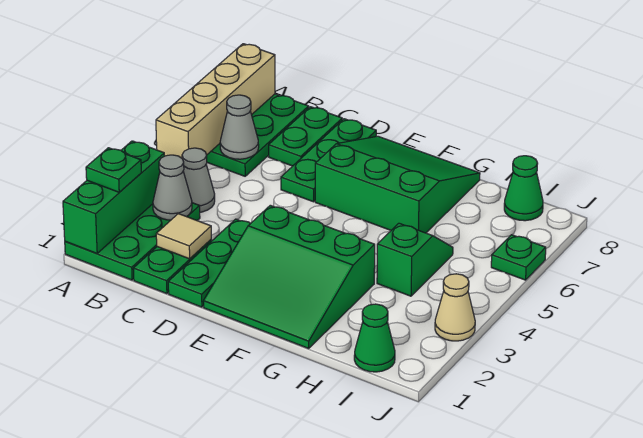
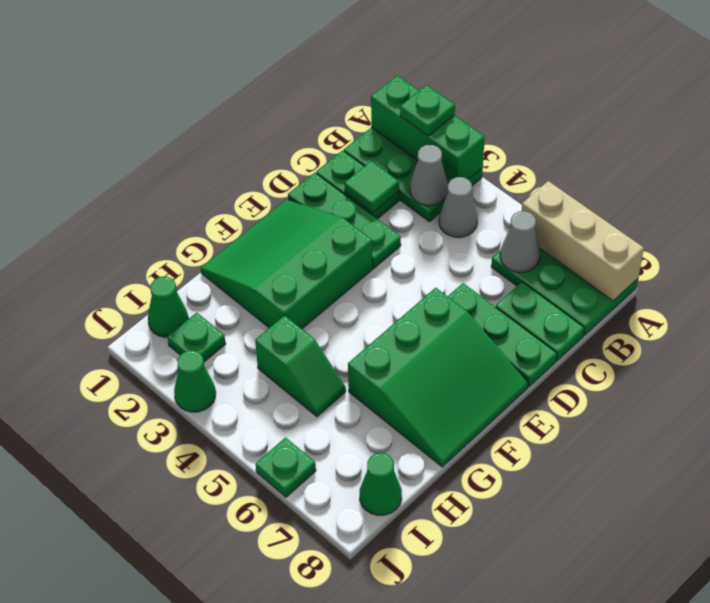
tan 1x4 brick [156,44,275,158] -> tan 1x3 brick [522,181,644,301]
tan 1x1 tile [156,214,211,259] -> green 1x1 tile [345,161,399,213]
none -> green 1x1 plate [167,313,225,362]
tan 1x1 cone [435,274,475,341] -> green 1x1 cone [174,351,216,412]

